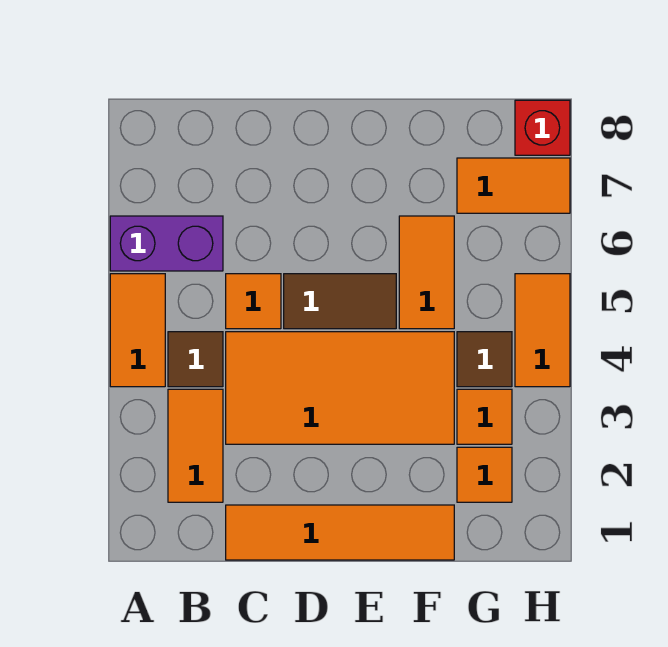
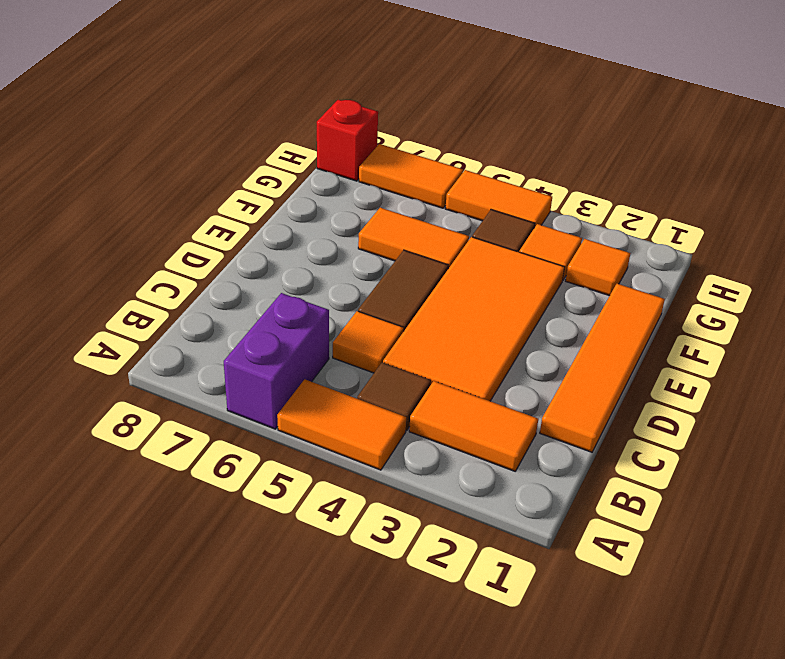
orange 1x2 tile [457,158,570,213] -> orange 1x2 tile turned to [359,144,463,208]

